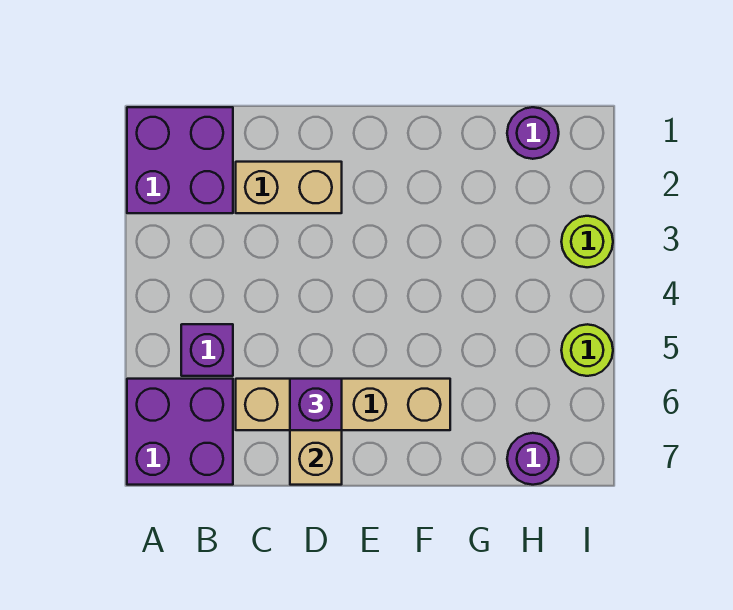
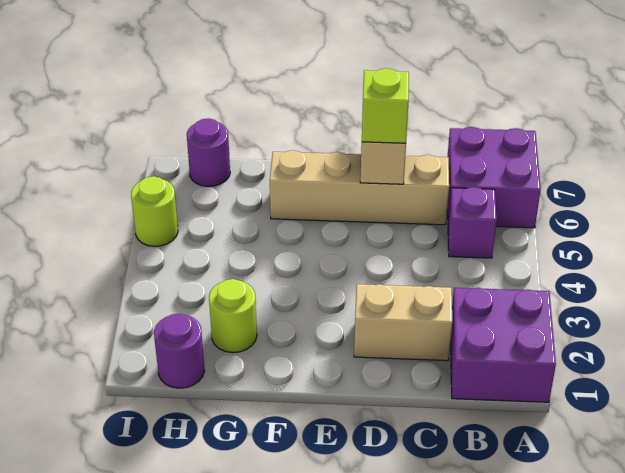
purple 1x1 brick [290,379,342,430] -> lime 1x1 brick [362,68,409,143]
lime 1x1 round brick [561,216,613,267] -> lime 1x1 round brick moved to [209,279,257,353]

